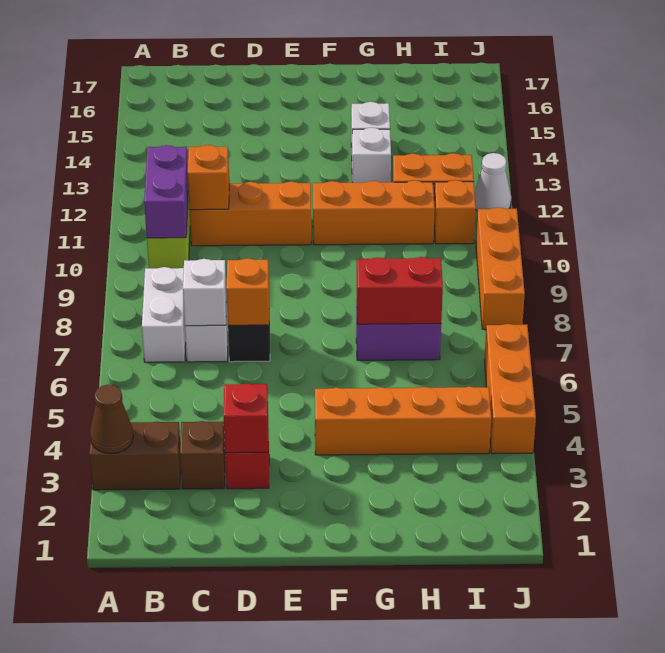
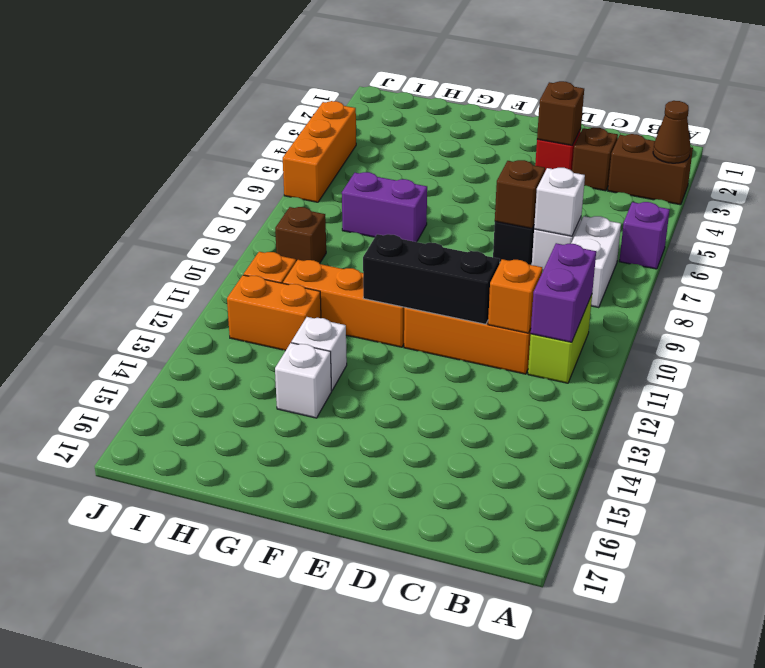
none -> purple 1x1 brick [619,202,670,269]
red 1x1 brick [224,383,268,453] -> brown 1x1 brick [537,81,584,145]
orange 1x1 brick [227,258,269,325] -> brown 1x1 brick [495,160,545,229]
none -> black 1x3 brick [363,234,500,324]
orange 1x4 brick [315,386,491,455] -> none
red 1x2 brick [357,257,443,324] -> none
none -> brown 1x1 brick [275,207,326,263]
orange 1x3 brick [476,207,525,329] -> none
white 1x1 cone [475,153,511,211] -> none

